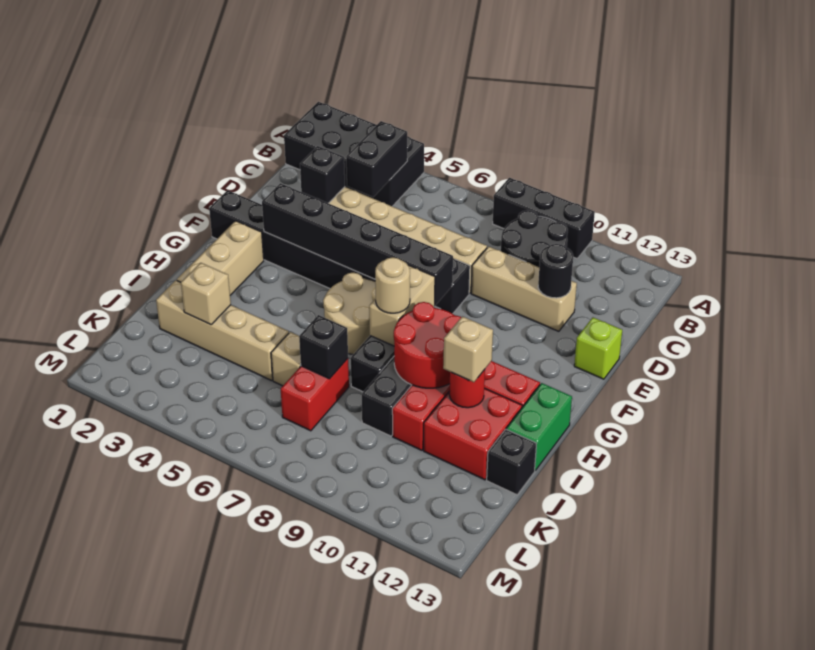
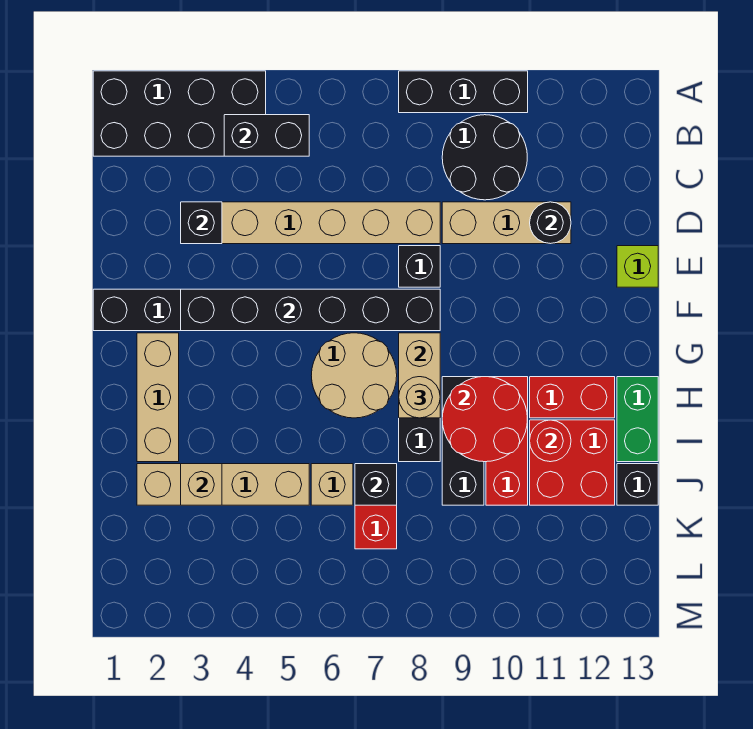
black 1x2 brick [346,121,407,197] -> black 1x2 brick turned to [224,115,309,156]
tan 1x1 brick [443,316,493,382] -> none

